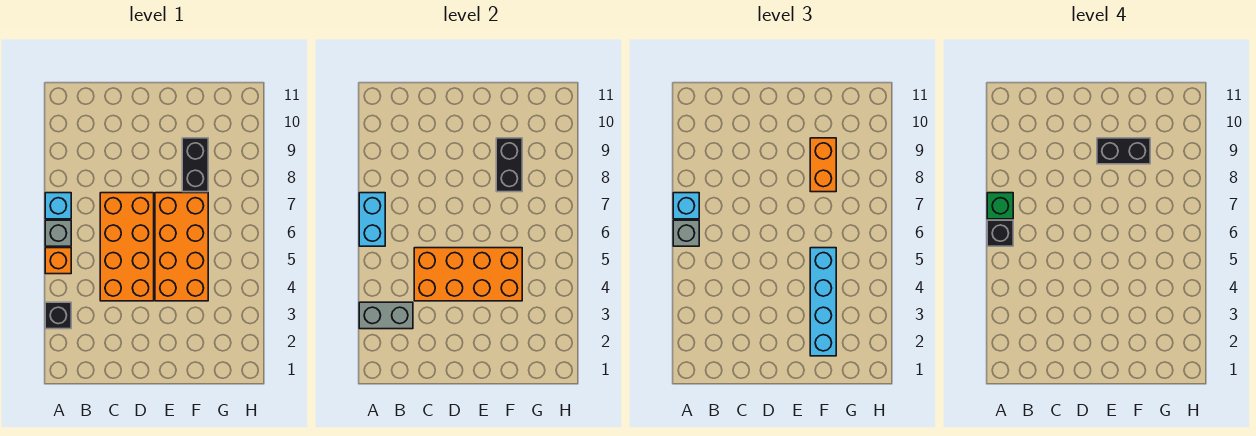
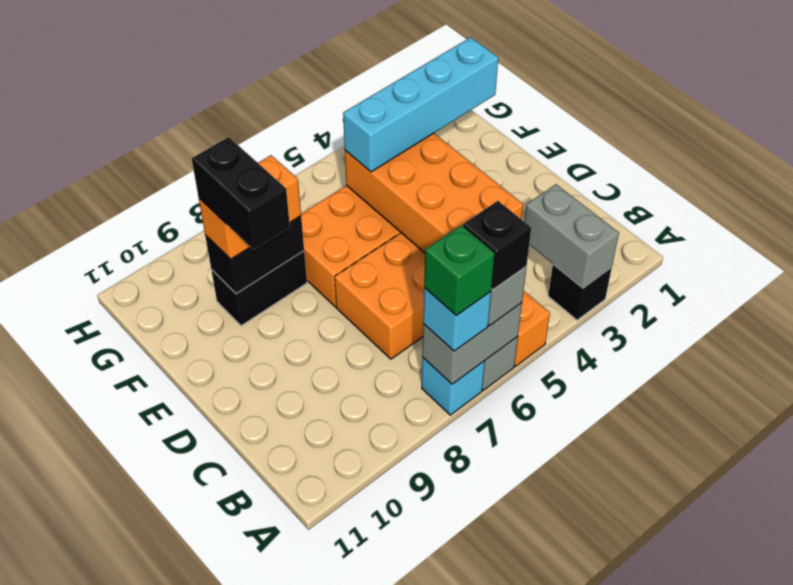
cyan 1x2 brick [359,193,385,246] -> grey 1x2 brick [422,303,522,384]

